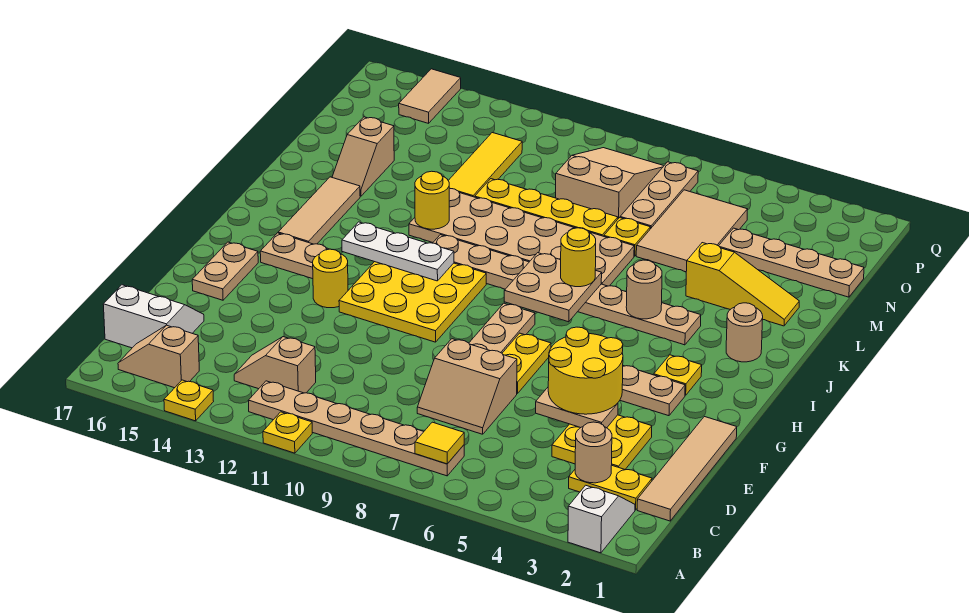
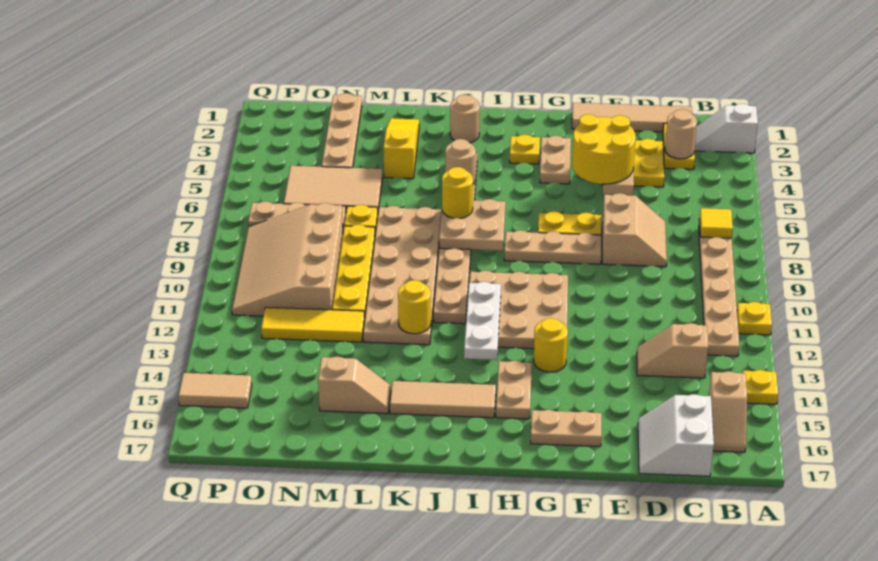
tan 1x2 slope [234,337,316,393] -> tan 1x2 slope turned to [637,323,708,378]
yellow 3x3 plate [339,262,486,342] -> tan 3x3 plate [470,271,568,349]
tan 2x3 slope [556,148,664,219] -> tan 3x4 slope [232,203,343,316]

